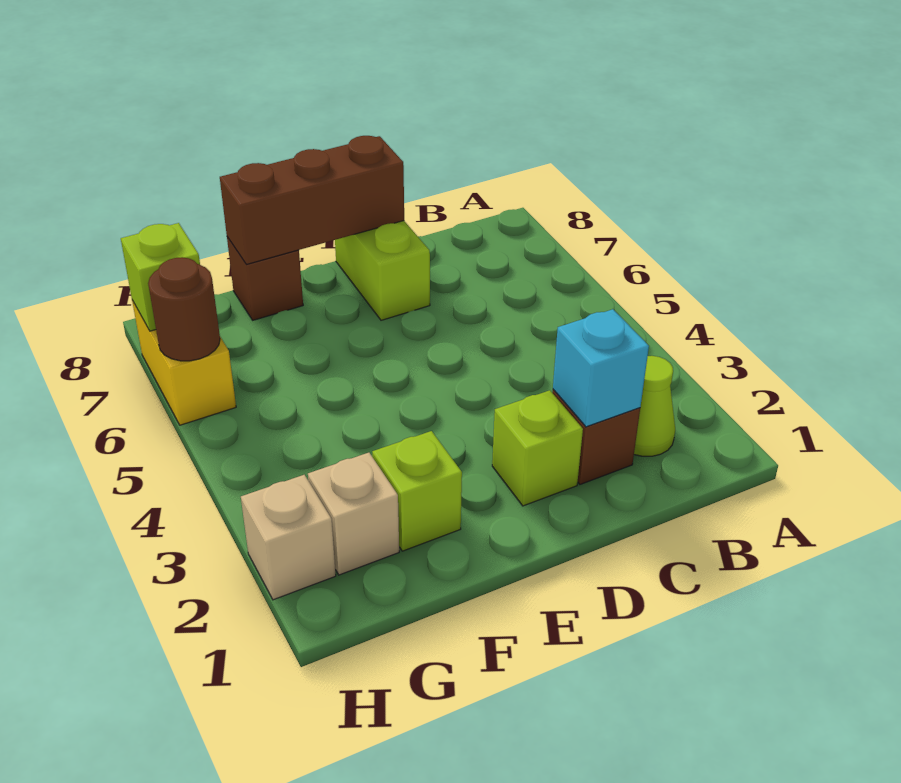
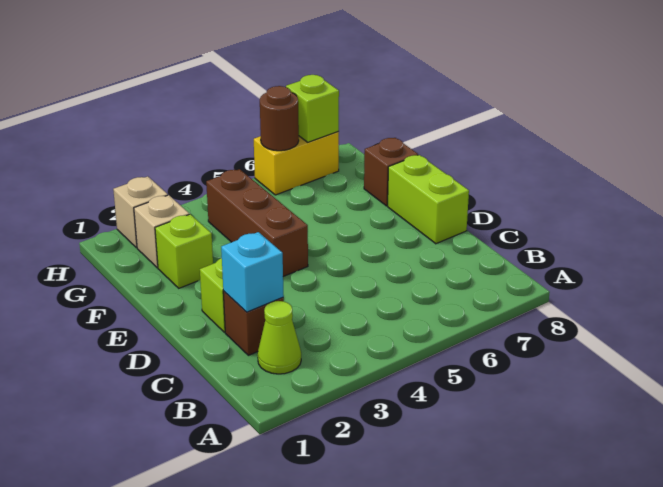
lime 1x2 brick [335,221,430,320] -> lime 1x2 brick turned to [388,155,469,244]
brown 1x3 brick [220,136,404,264] -> brown 1x3 brick moved to [206,169,308,277]

